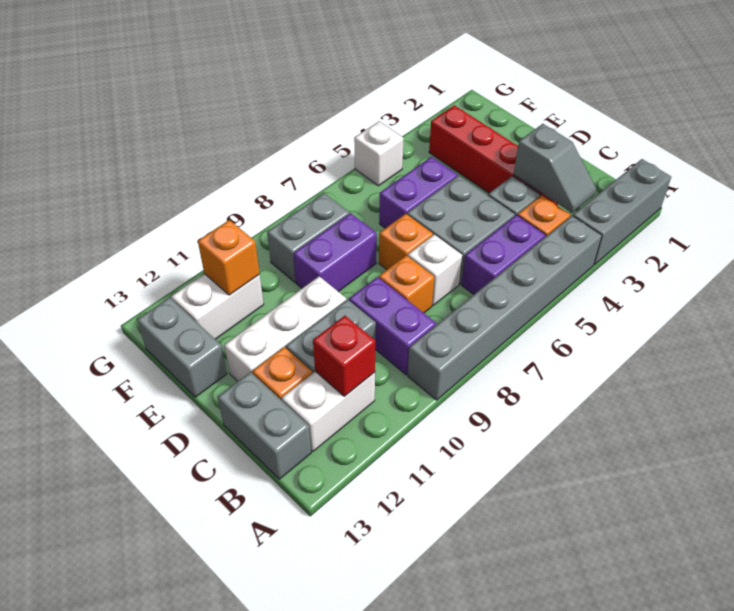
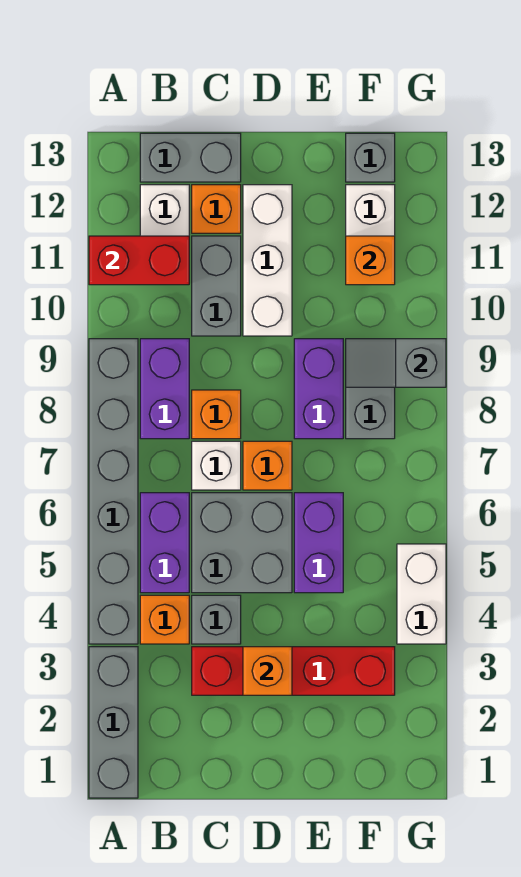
grey 1x2 slope [514,124,596,213] -> grey 1x2 slope moved to [346,339,446,387]
purple 1x2 brick [349,277,436,375] -> purple 1x2 brick turned to [140,339,189,439]
red 1x1 brick [313,316,375,396] -> red 1x2 brick [89,236,189,285]
none -> orange 1x1 brick [243,647,292,695]
grey 1x2 brick [137,297,227,397] -> grey 1x1 brick [346,133,395,182]
white 1x1 brick [354,121,404,186] -> white 1x2 brick [397,544,446,644]

